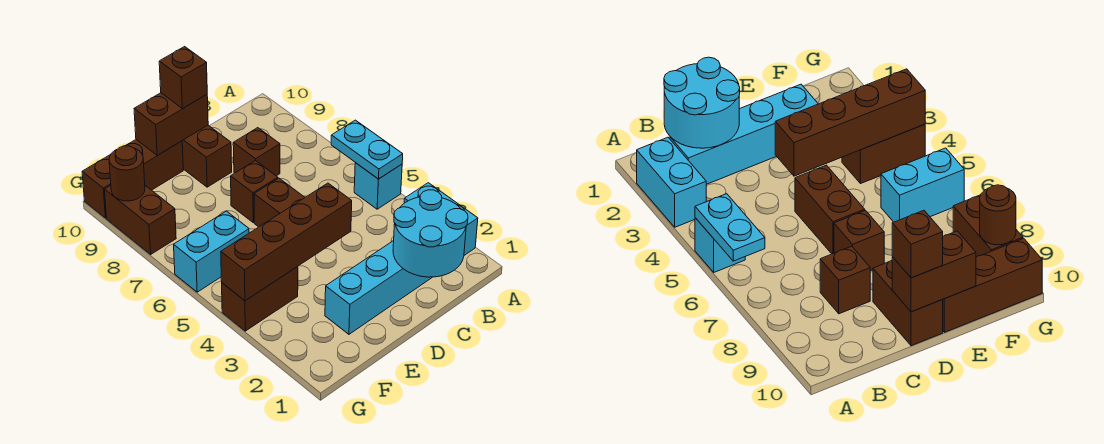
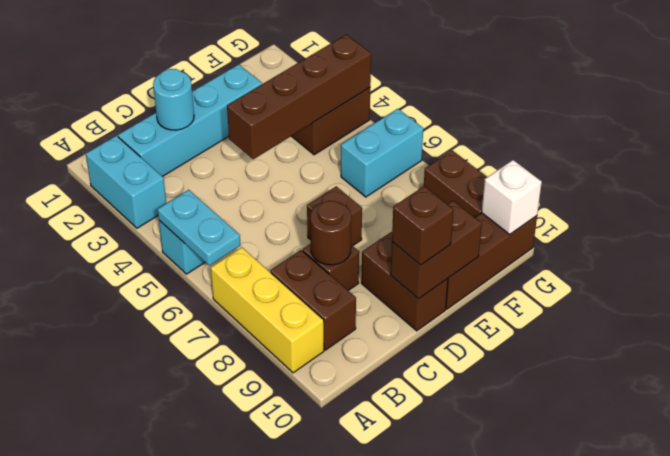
none -> yellow 1x3 brick [211,247,324,373]
cyan 2x2 round brick [393,190,468,277] -> cyan 1x1 round brick [153,69,194,130]
brown 1x2 brick [254,178,305,227] -> brown 1x2 brick moved to [270,250,356,350]
brown 1x1 round brick [109,146,145,201] -> brown 1x1 round brick moved to [310,201,351,265]
none -> white 1x1 brick [482,160,542,234]

